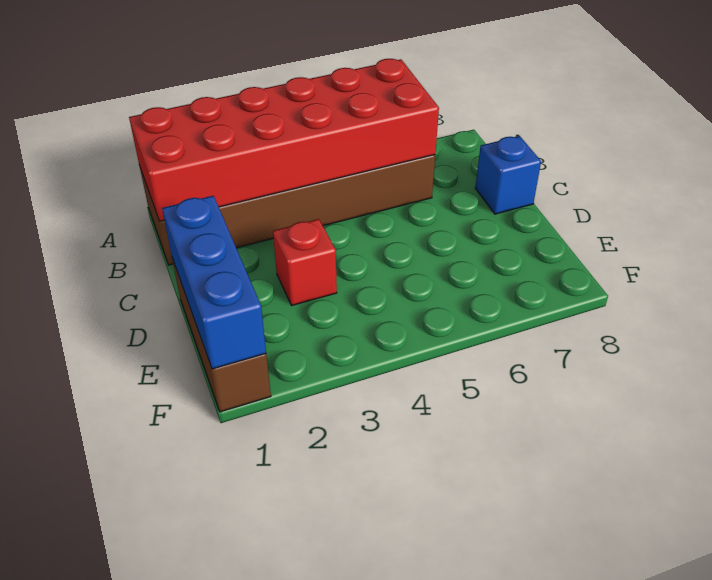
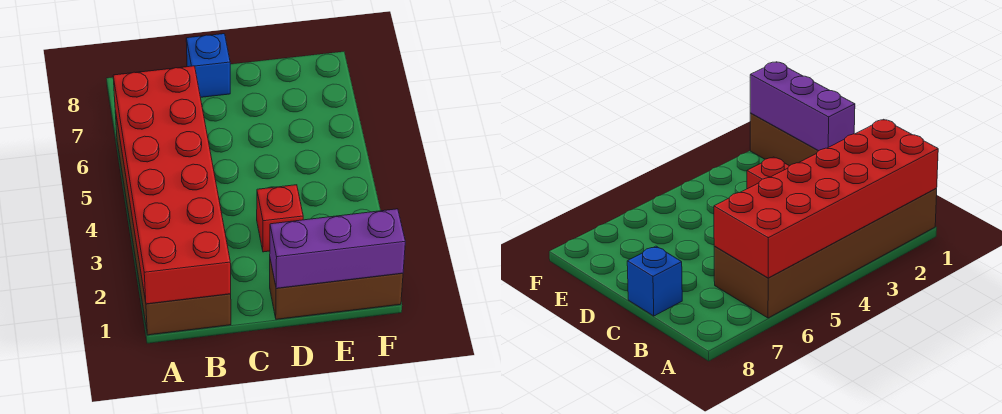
blue 1x3 brick [162,196,266,369] -> purple 1x3 brick [270,209,405,288]

